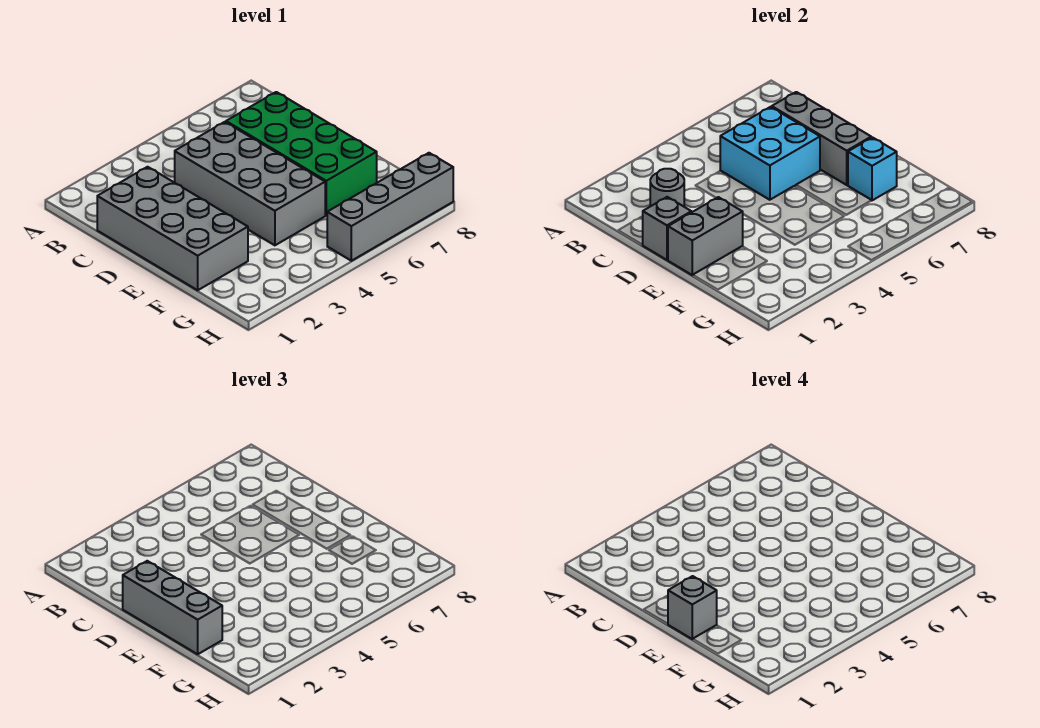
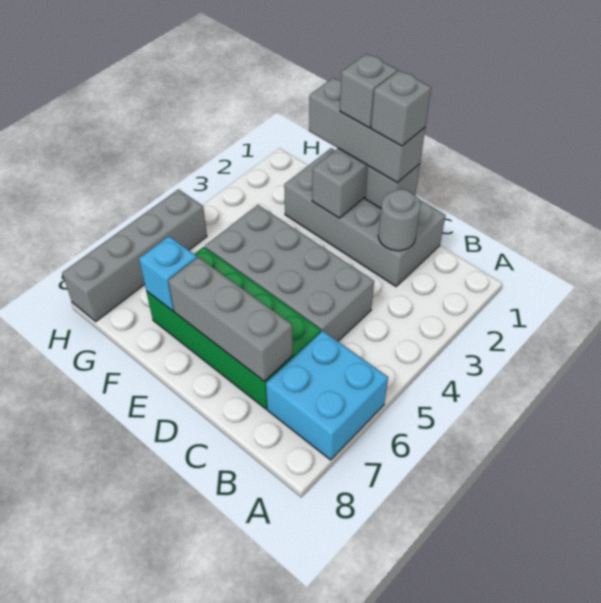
cyan 2x2 brick [720,107,820,200] -> cyan 2x2 brick moved to [266,331,388,460]
none -> grey 1x1 brick [371,71,431,146]

